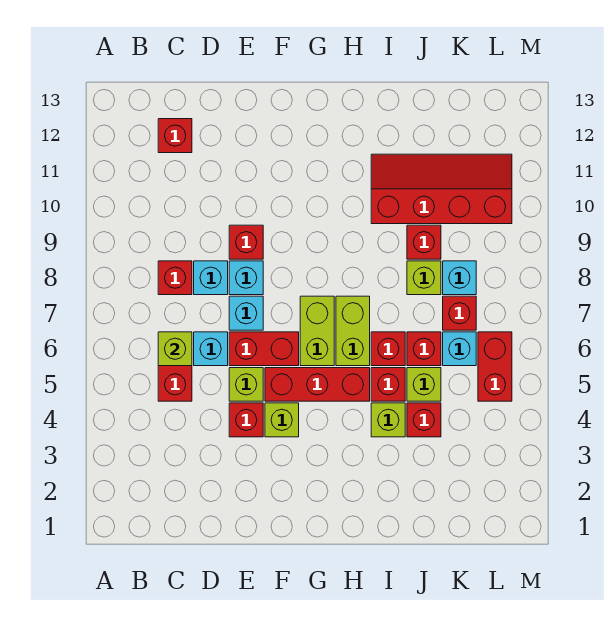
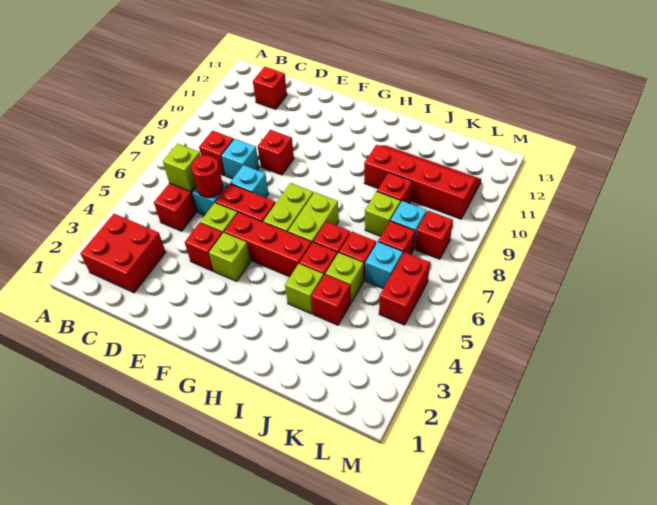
none -> red 2x2 brick [80,214,166,293]
none -> red 1x1 round brick [191,155,223,198]
cyan 1x1 brick [229,261,263,295] -> none
none -> red 1x1 brick [415,211,453,259]

